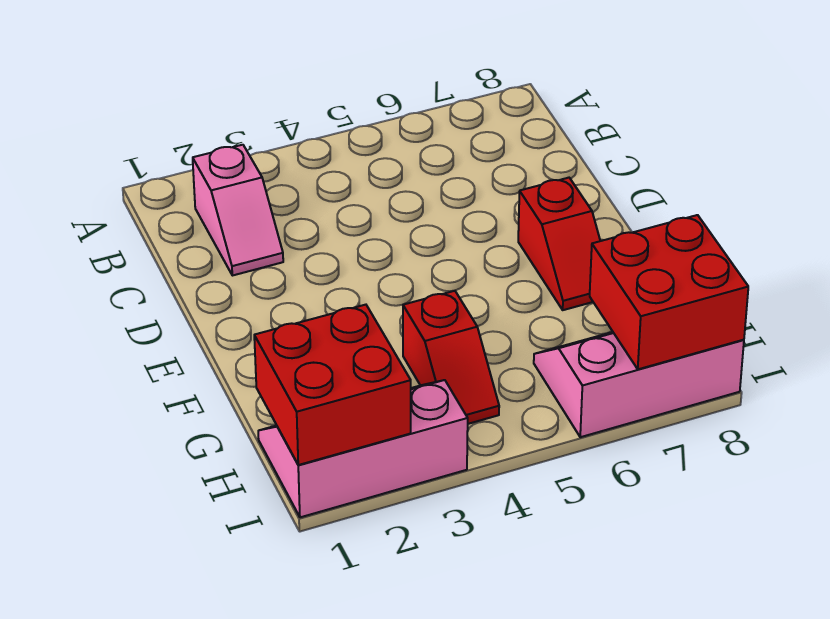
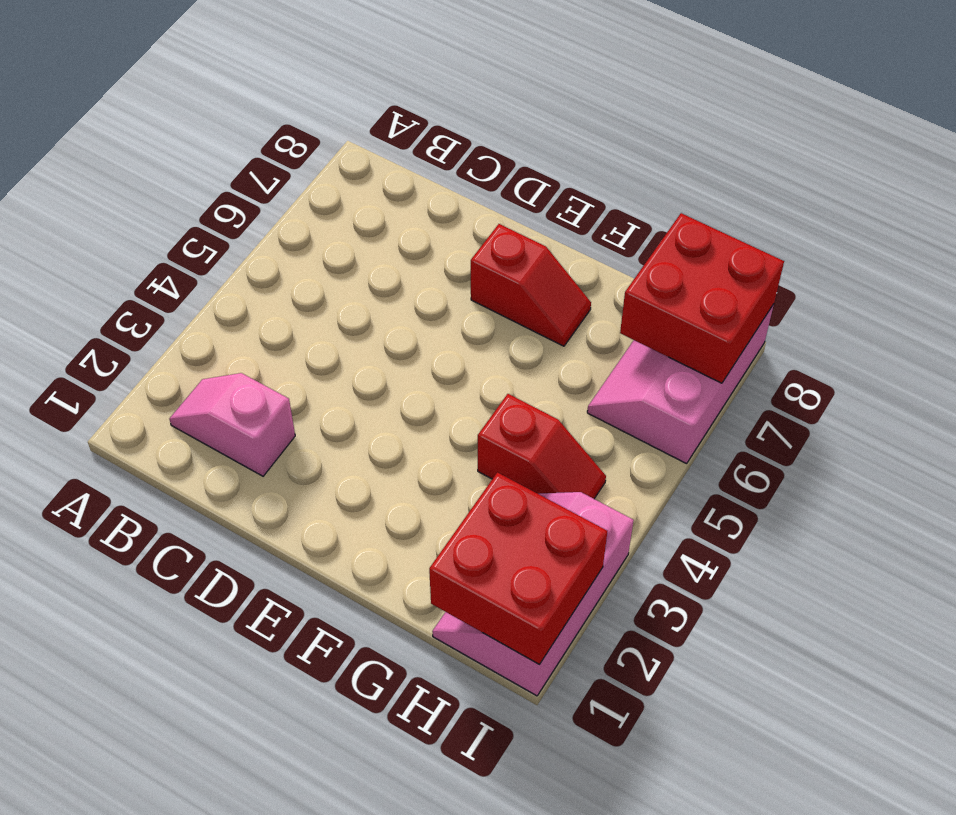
pink 1x2 slope [193,145,283,276] -> pink 1x2 slope turned to [169,373,295,476]

